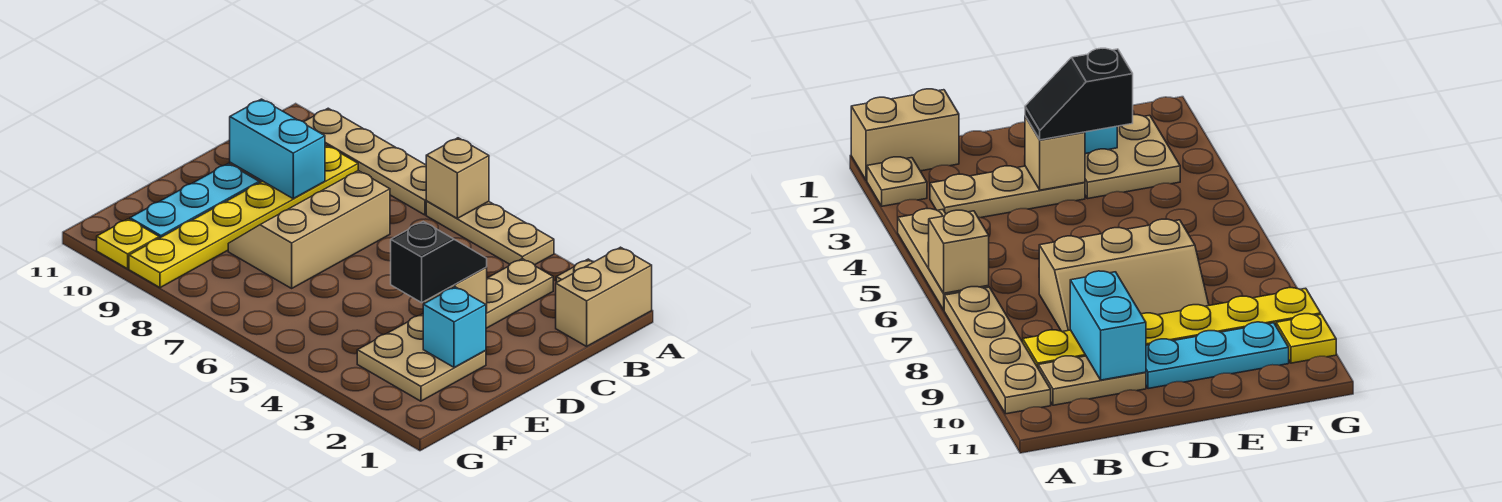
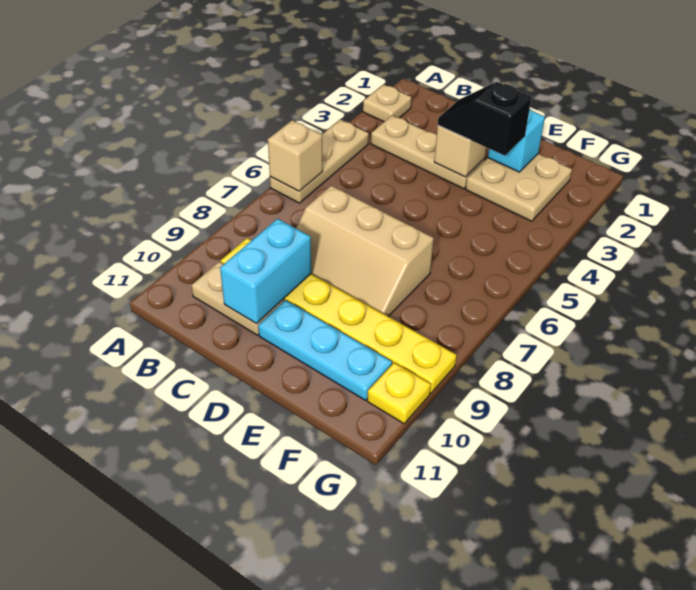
tan 1x2 brick [556,247,652,346] -> none
tan 1x4 plate [304,108,426,215] -> none

